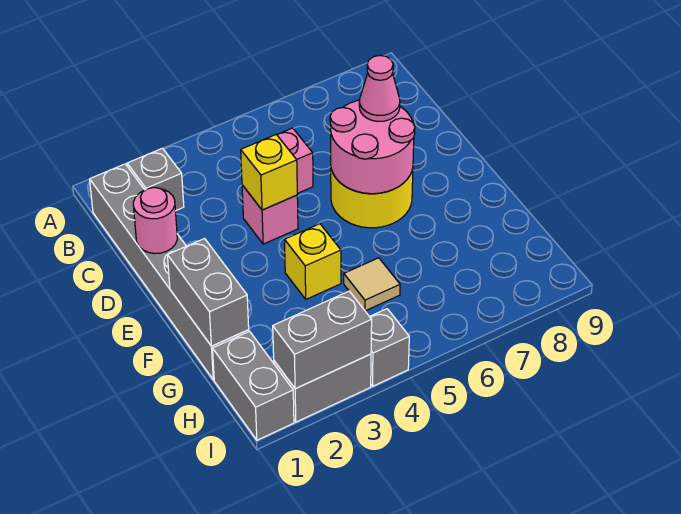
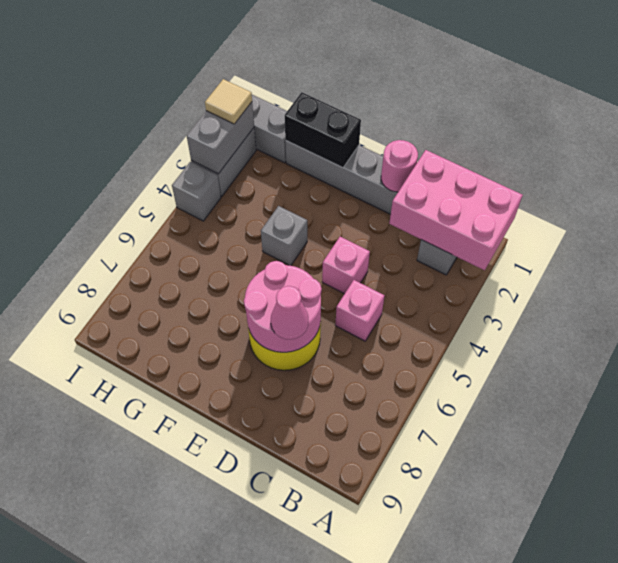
none -> pink 2x3 brick [389,150,523,270]
yellow 1x1 brick [241,135,297,210] -> none
grey 1x2 brick [167,239,249,346] -> black 1x2 brick [285,92,361,168]
yellow 1x1 brick [285,224,341,299] -> grey 1x1 brick [261,206,307,266]
tan 1x1 tile [344,258,400,311] -> tan 1x1 tile moved to [205,79,252,124]

